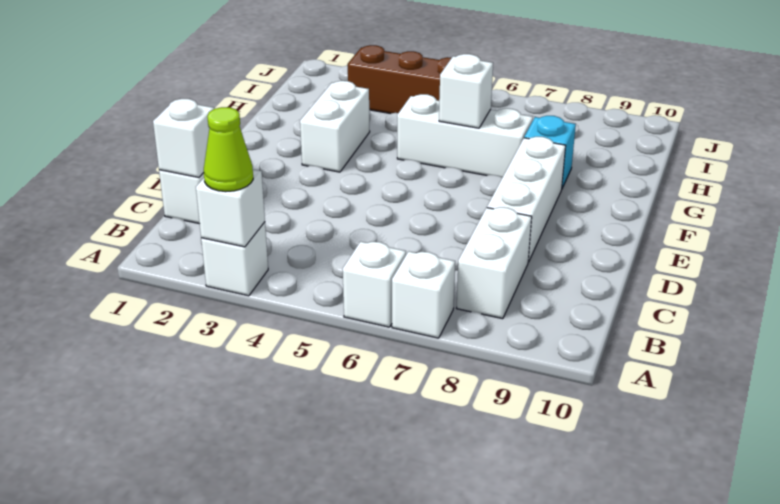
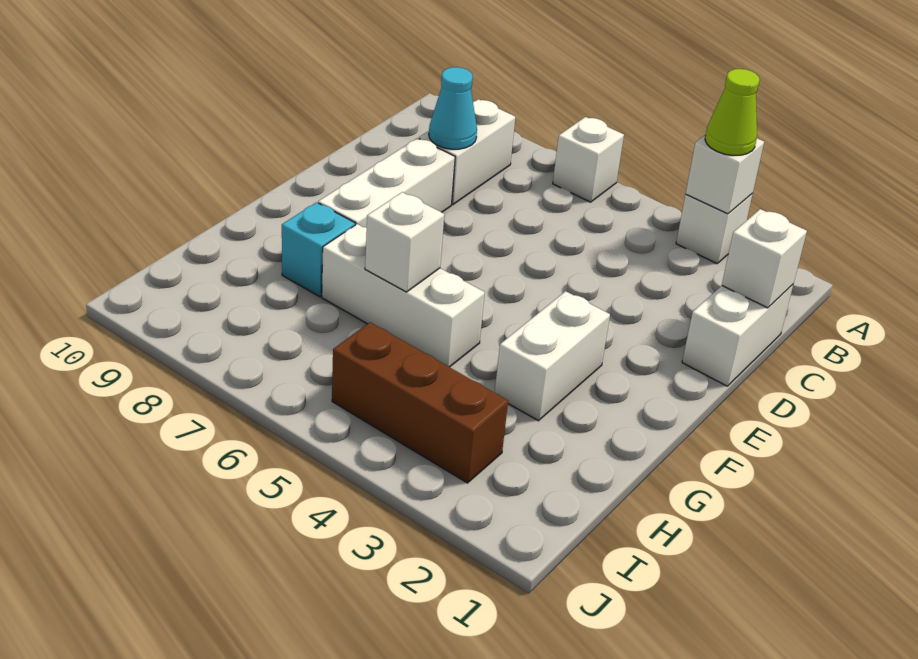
white 1x1 brick [392,251,455,338] -> none
none -> cyan 1x1 cone [429,67,477,149]

